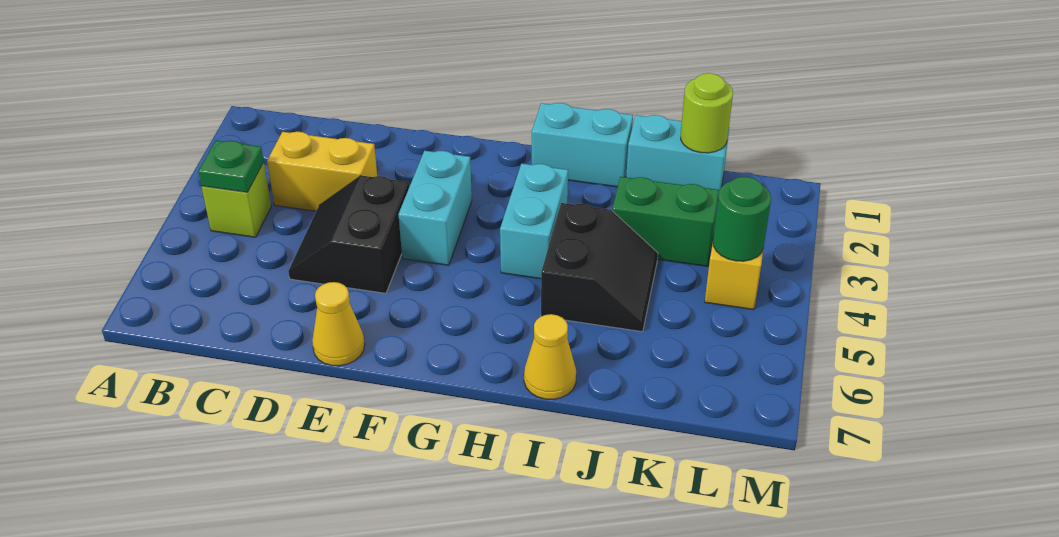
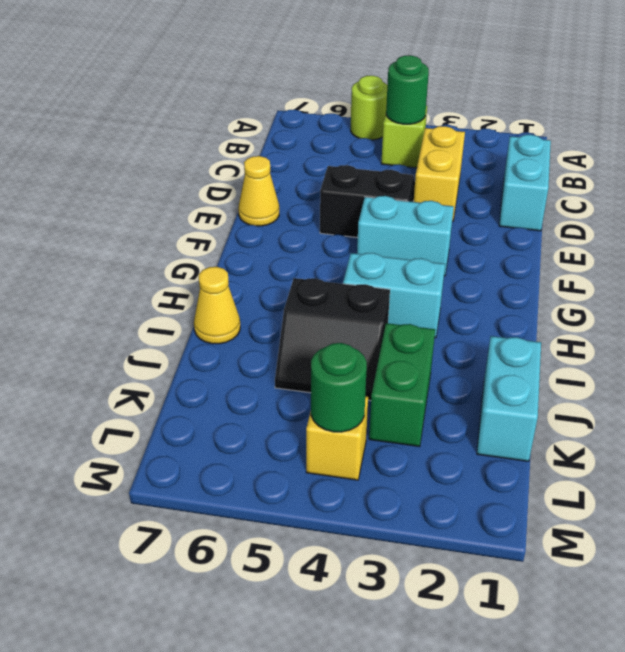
green 1x1 plate [198,141,264,192] -> green 1x1 round brick [386,55,429,124]
cyan 1x2 brick [532,103,633,187] -> cyan 1x2 brick moved to [499,135,551,231]
lime 1x1 round brick [681,73,733,153] -> lime 1x1 round brick moved to [351,76,387,140]

